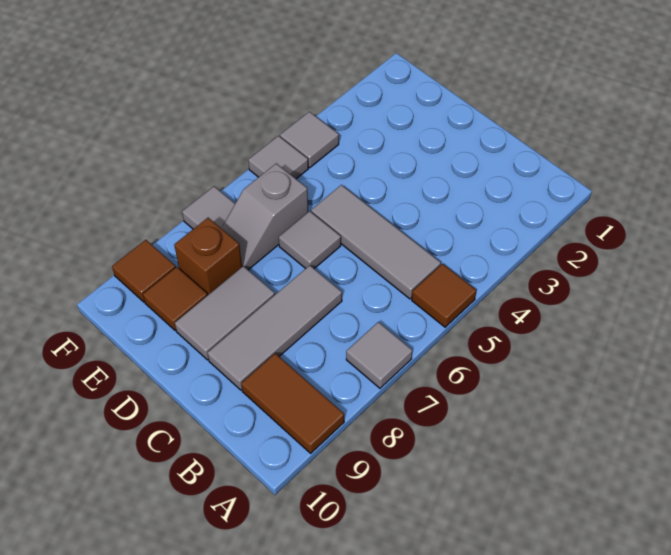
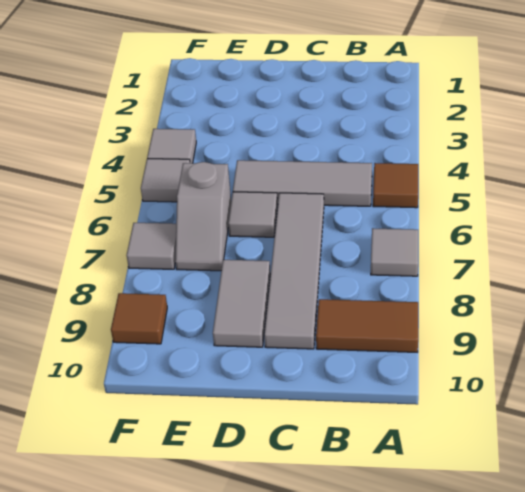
grey 1x3 tile [207,265,342,390] -> grey 1x4 tile [264,193,324,349]
brown 1x1 brick [174,218,242,296] -> none
brown 1x1 tile [143,267,207,331] -> none

